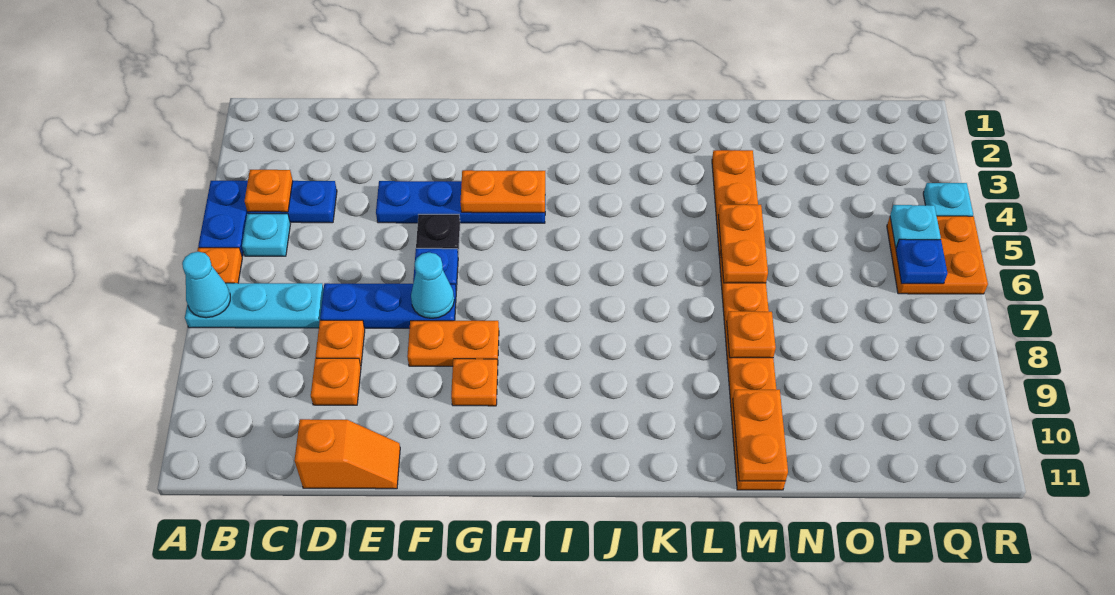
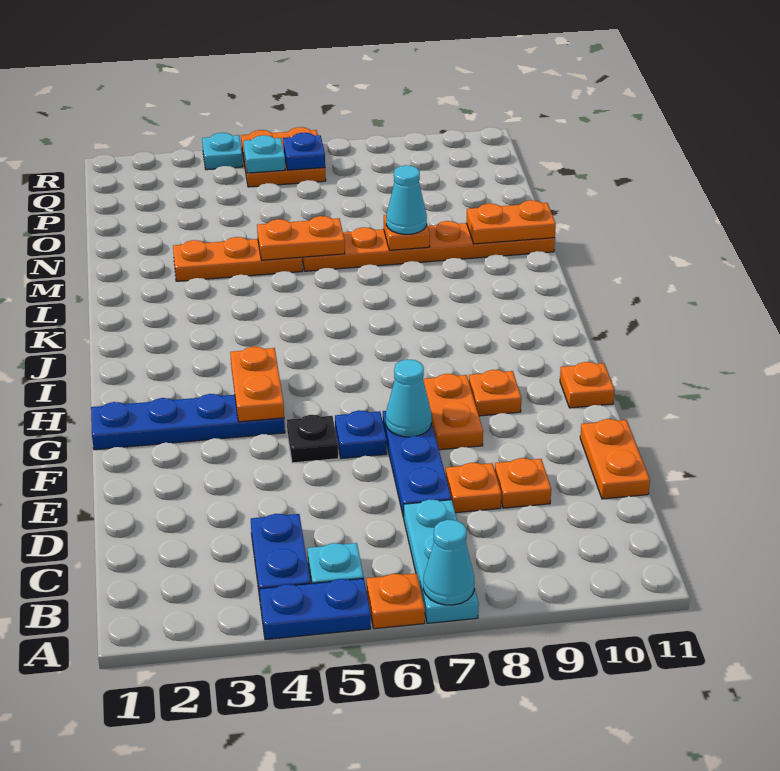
orange 1x1 plate [245,170,293,212] -> orange 1x1 plate moved to [560,362,614,408]
orange 1x2 slope [294,419,400,489] -> orange 1x2 plate [580,419,650,499]
blue 1x4 plate [376,181,545,223] -> blue 1x4 plate turned to [91,394,285,450]
none -> cyan 1x1 cone [386,165,427,234]

